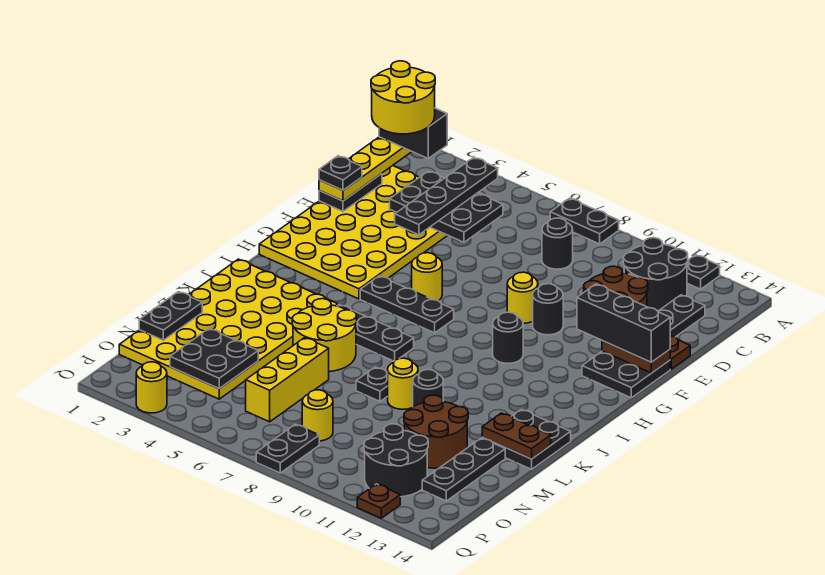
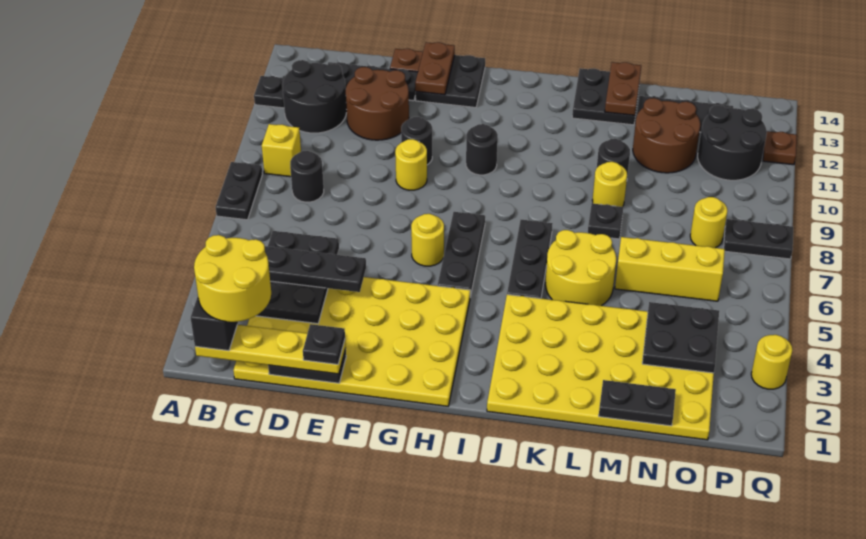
none -> yellow 1x1 brick [262,124,301,177]
black 1x3 brick [577,284,670,362] -> none

